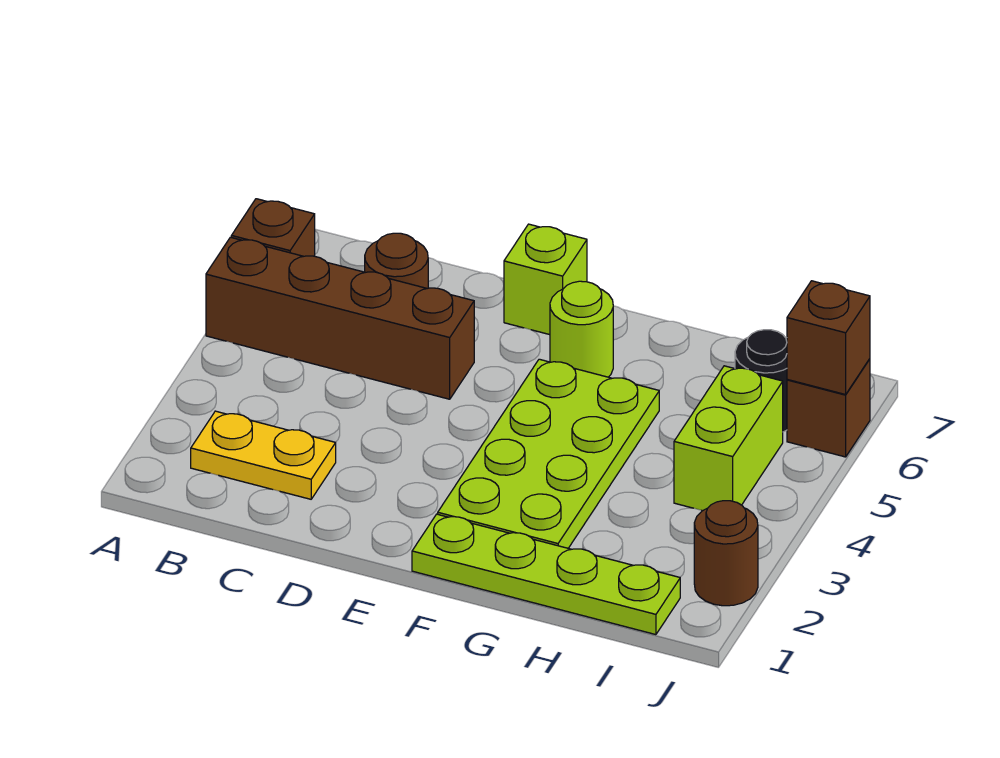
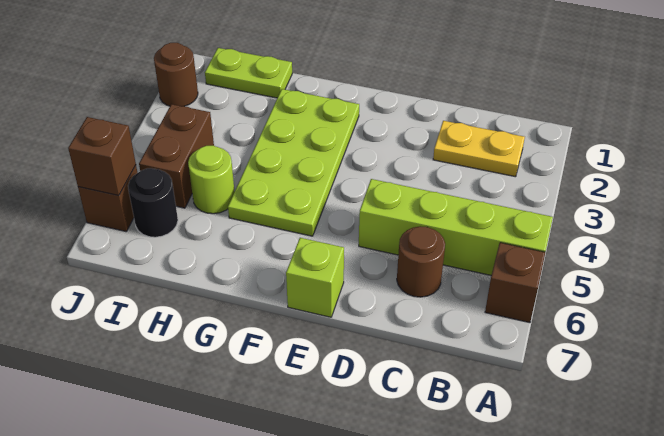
brown 1x4 brick [206,237,474,399] -> lime 1x4 brick [359,179,553,275]
lime 1x4 plate [412,514,680,635] -> lime 1x2 plate [205,48,292,98]
lime 1x1 round brick [550,281,613,377] -> lime 1x1 round brick moved to [188,146,235,214]
lime 1x2 brick [674,366,783,511] -> brown 1x2 brick [139,104,214,208]

